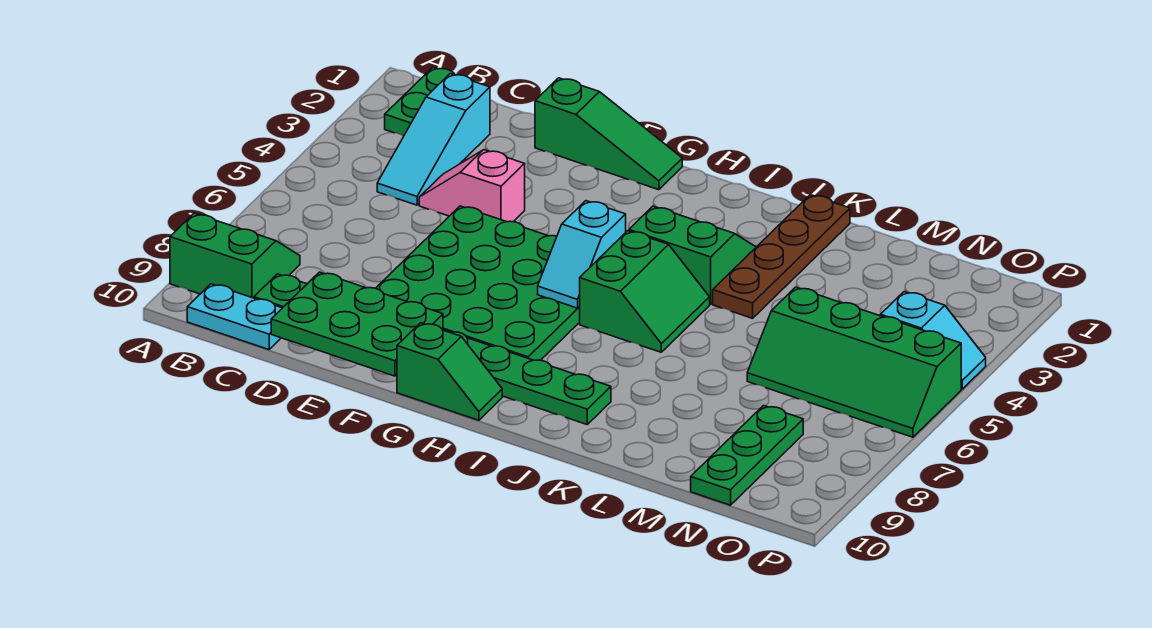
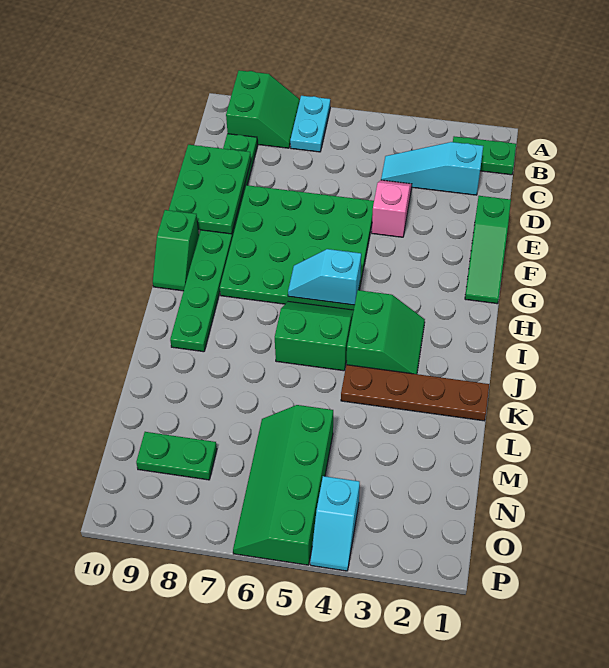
cyan 1x2 plate [187,284,282,350] -> cyan 1x2 plate moved to [290,96,330,152]
green 2x2 slope [580,231,710,352] -> green 2x2 slope turned to [275,302,354,371]
green 1x3 plate [691,406,803,505] -> green 1x2 plate [136,432,217,480]

